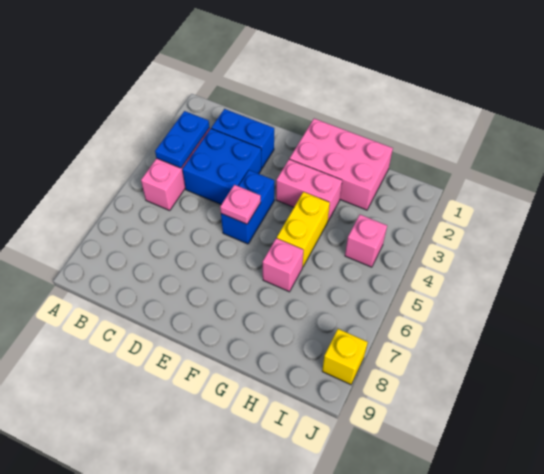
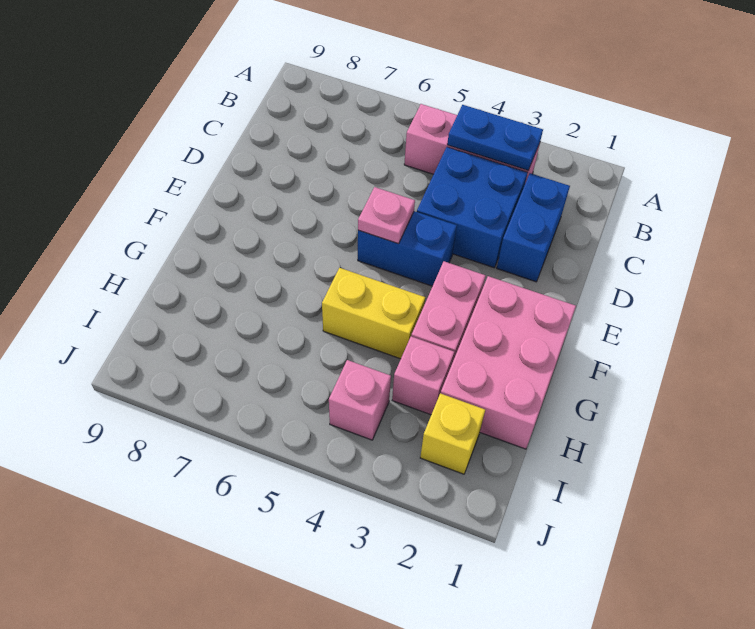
pink 1x1 brick [263,238,304,292] -> pink 1x1 brick moved to [392,336,454,415]
yellow 1x1 brick [322,329,368,385] -> yellow 1x1 brick moved to [420,393,485,474]

